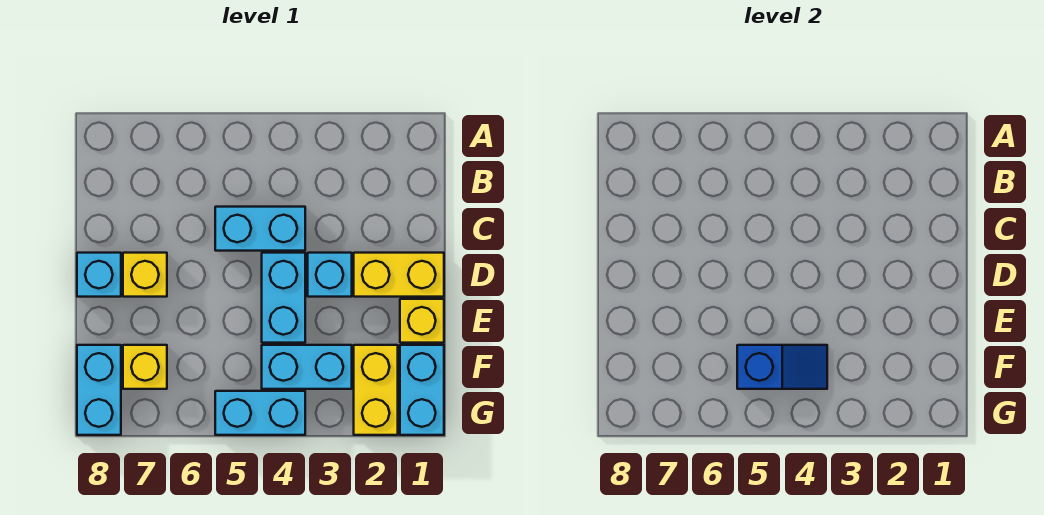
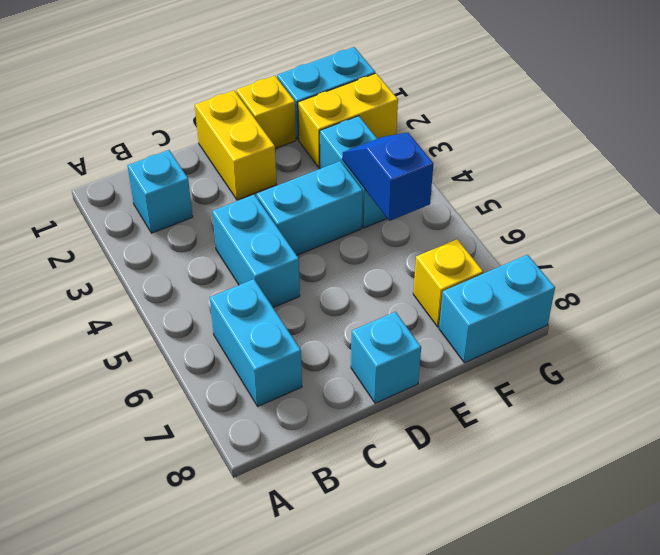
cyan 1x1 brick [308,253,352,297] -> cyan 1x1 brick moved to [127,150,193,233]
yellow 1x1 brick [123,253,167,297] -> none
cyan 1x2 brick [215,391,305,435] -> cyan 1x2 brick moved to [210,279,302,406]

